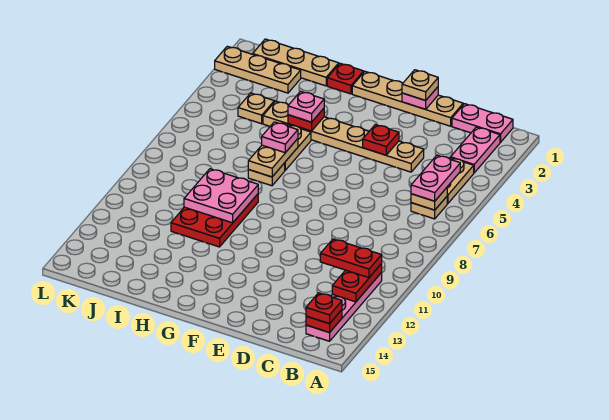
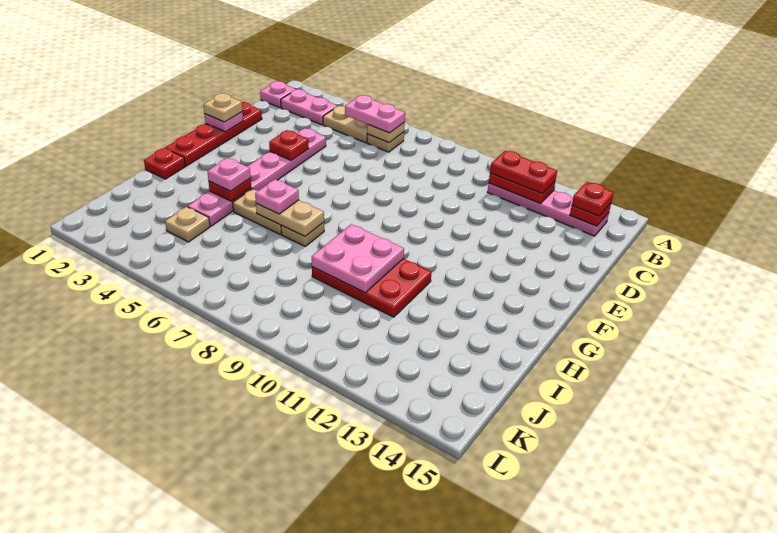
pink 1x2 plate [452,104,513,142] -> pink 1x1 plate [260,81,295,108]
red 1x2 plate [320,239,382,278] -> red 1x2 plate turned to [490,151,557,193]
tan 1x4 plate [352,72,463,126] -> red 1x4 plate [165,102,262,166]
tan 1x6 plate [263,101,424,172] -> pink 1x6 plate [188,128,326,226]
tan 1x3 plate [253,39,339,86] -> none
tan 1x3 plate [215,46,301,93] -> none

